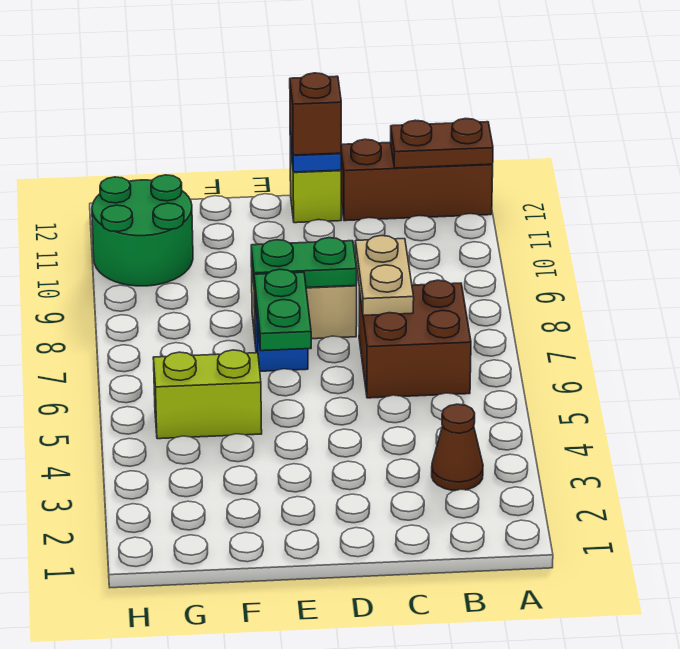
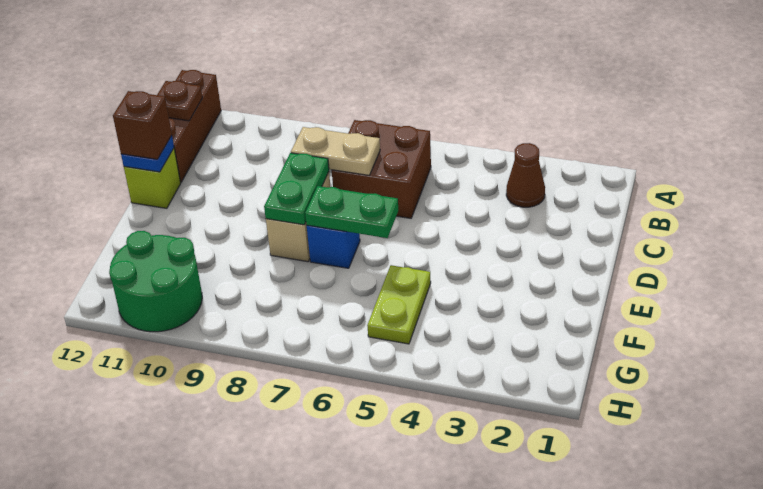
brown 1x2 plate [391,118,493,168] -> brown 1x1 plate [157,81,202,121]
lime 1x2 brick [153,350,262,439] -> lime 1x2 plate [367,265,431,344]

